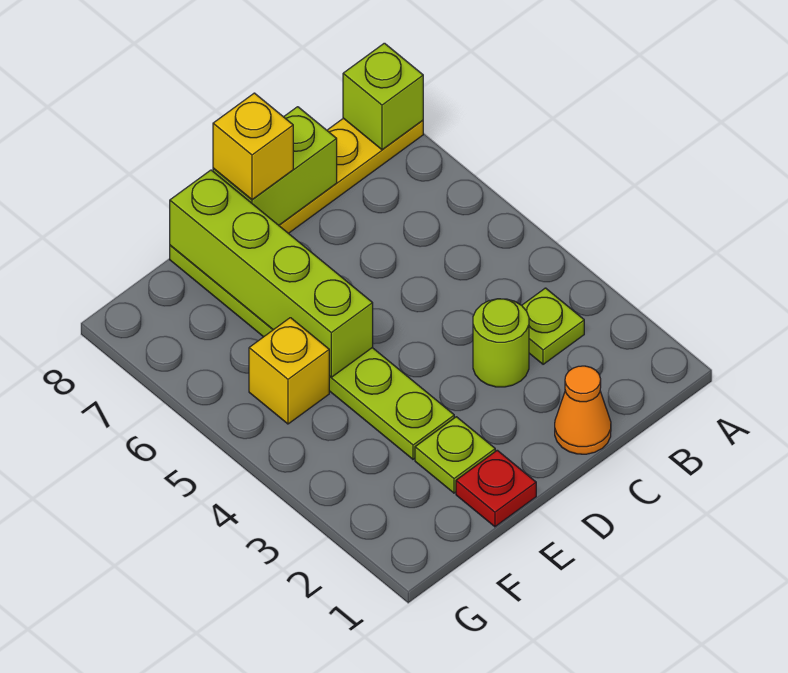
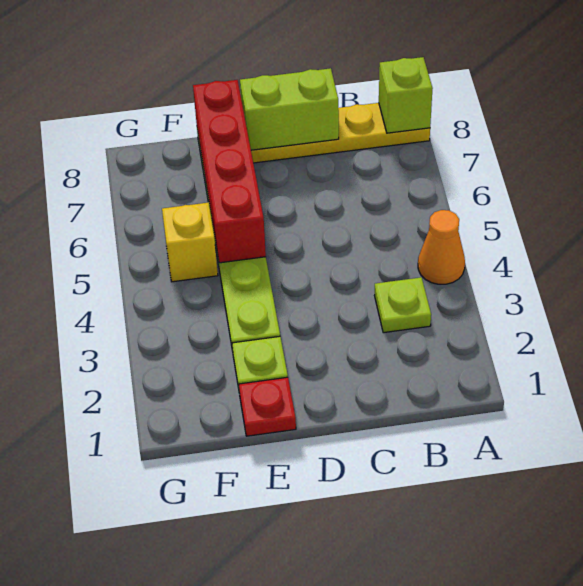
orange 1x1 cone [555,366,611,454] -> orange 1x1 cone moved to [418,210,465,284]
lime 1x1 round brick [473,299,529,387] -> none
yellow 1x1 brick [213,93,293,200] -> none
lime 1x4 brick [170,170,373,377] -> red 1x4 brick [193,80,266,263]

